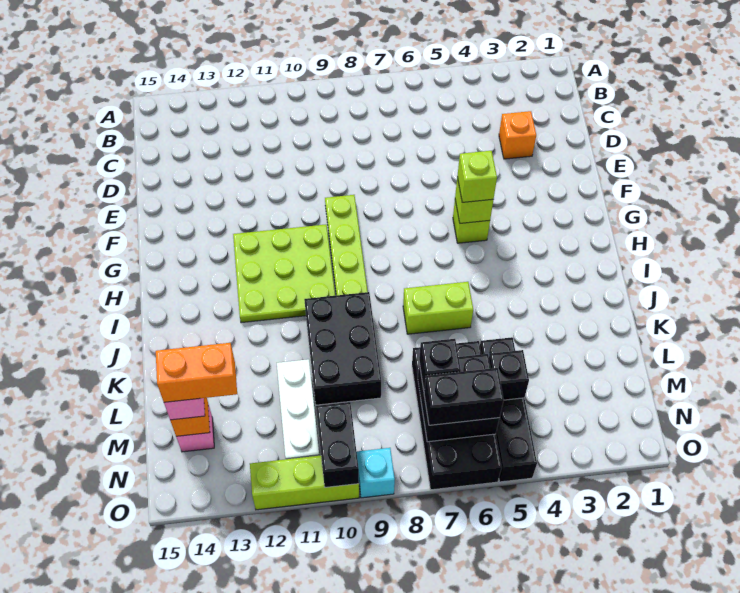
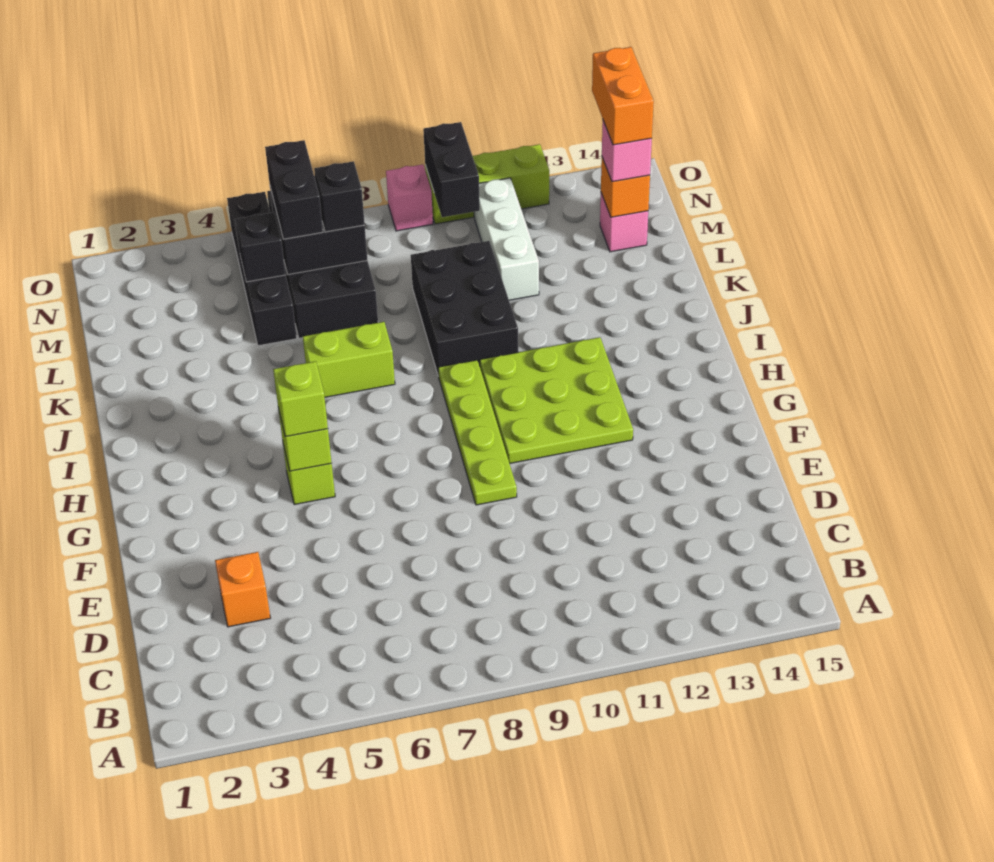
orange 1x2 brick [156,343,237,402] -> orange 1x2 brick turned to [592,47,654,145]
black 1x2 brick [424,368,504,425] -> black 1x2 brick turned to [265,140,323,239]
cyan 1x1 brick [357,448,395,498] -> pink 1x1 brick [386,165,433,231]

